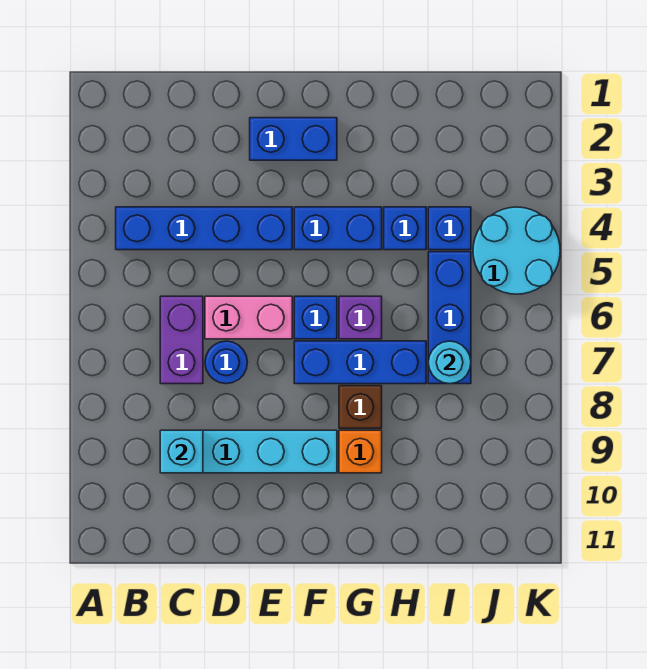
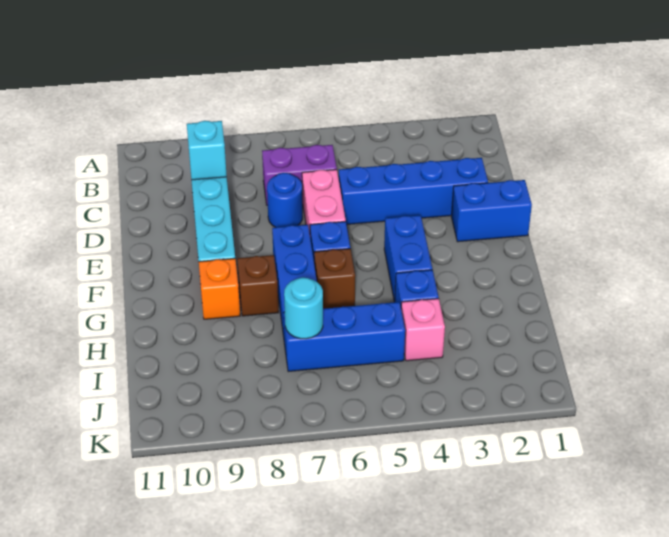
blue 1x4 brick [116,207,292,250] -> blue 1x4 brick turned to [339,158,488,225]
blue 1x2 brick [250,118,337,160] -> blue 1x2 brick turned to [451,180,532,242]
purple 1x1 brick [339,296,382,339] -> brown 1x1 brick [314,249,355,309]
blue 1x1 brick [428,207,471,250] -> pink 1x1 brick [401,299,445,361]
cyan 2x2 round brick [473,207,560,294] -> none

